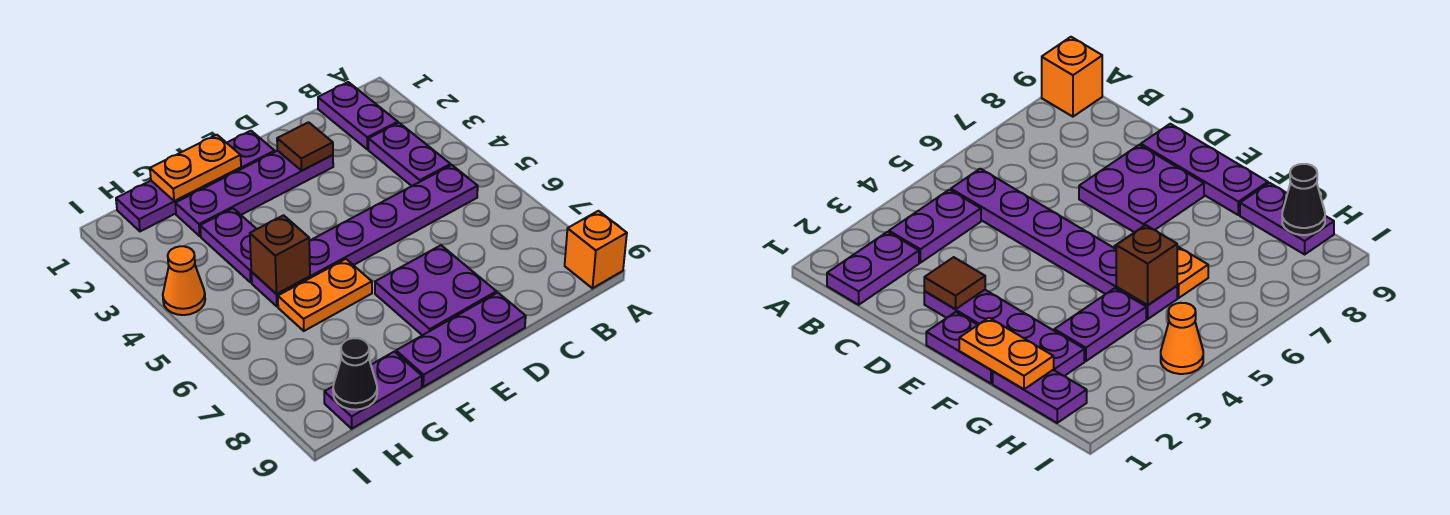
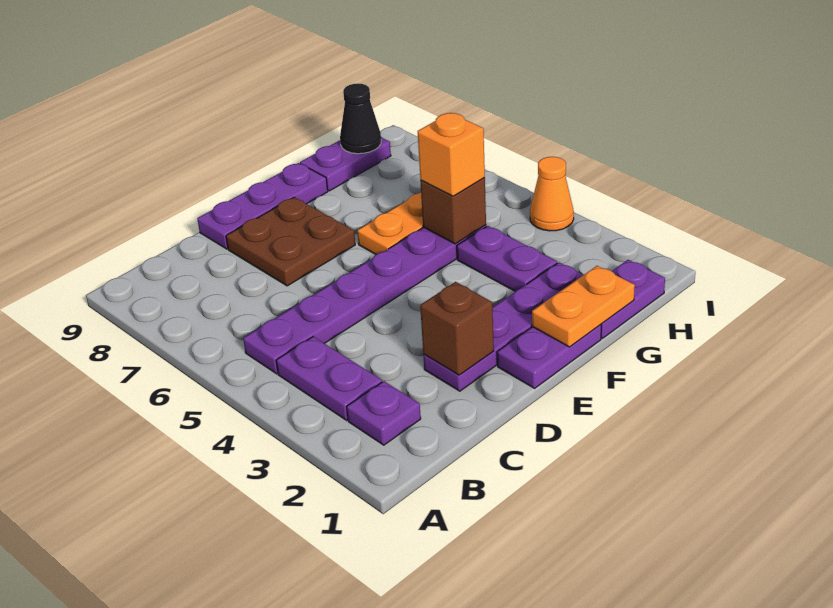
orange 1x1 brick [565,211,627,288] -> orange 1x1 brick moved to [418,113,485,196]
purple 1x2 plate [318,82,398,149] -> purple 1x1 plate [347,381,421,445]
brown 1x1 tile [277,122,333,171] -> brown 1x1 brick [420,282,494,375]
purple 2x2 plate [375,245,496,335] -> brown 2x2 plate [226,197,355,286]

